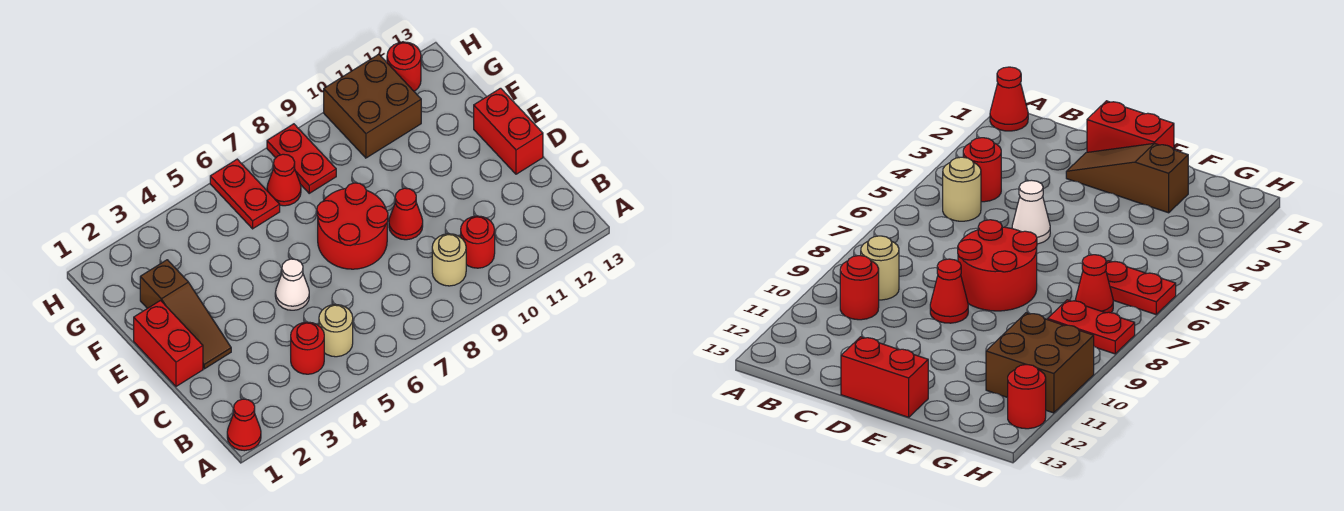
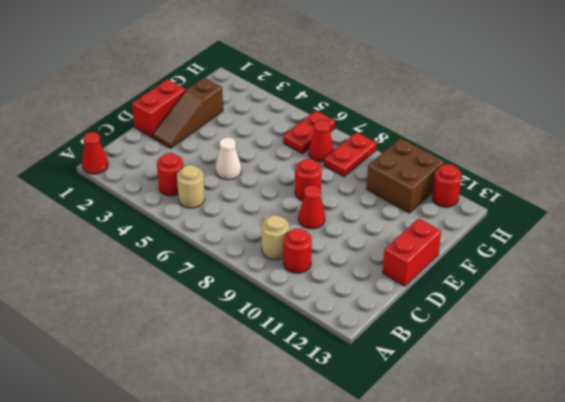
red 2x2 round brick [317,183,388,269] -> red 1x1 round brick [295,159,322,201]

